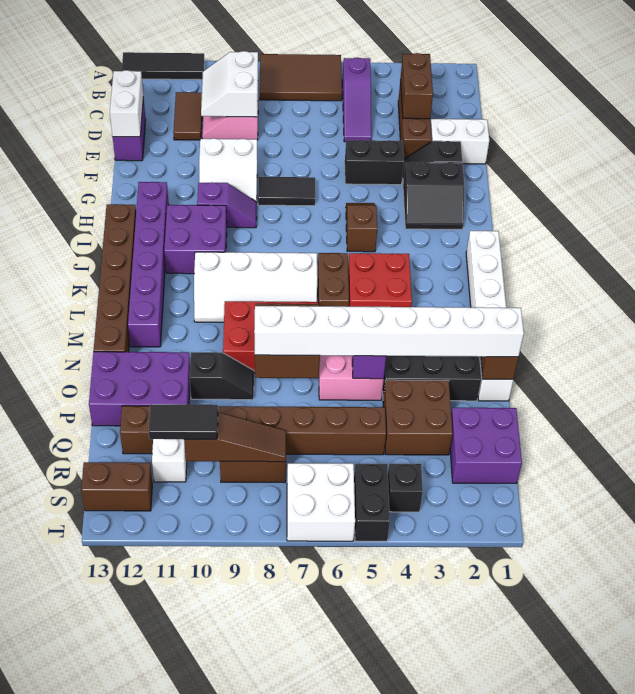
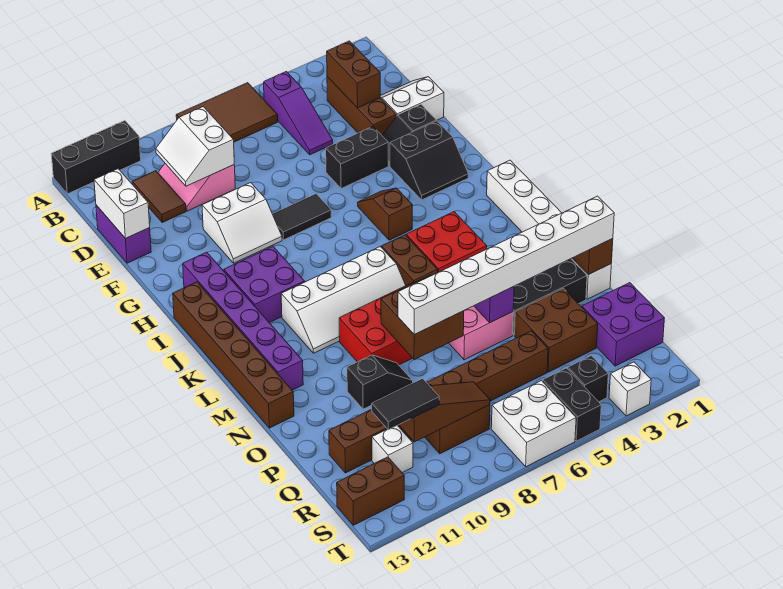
black 1x3 tile [122,52,204,80] -> black 1x3 brick [51,121,141,194]
purple 1x2 slope [197,182,257,228] -> none
purple 2x3 brick [89,352,190,426] -> none
none -> white 1x1 brick [609,362,651,416]

